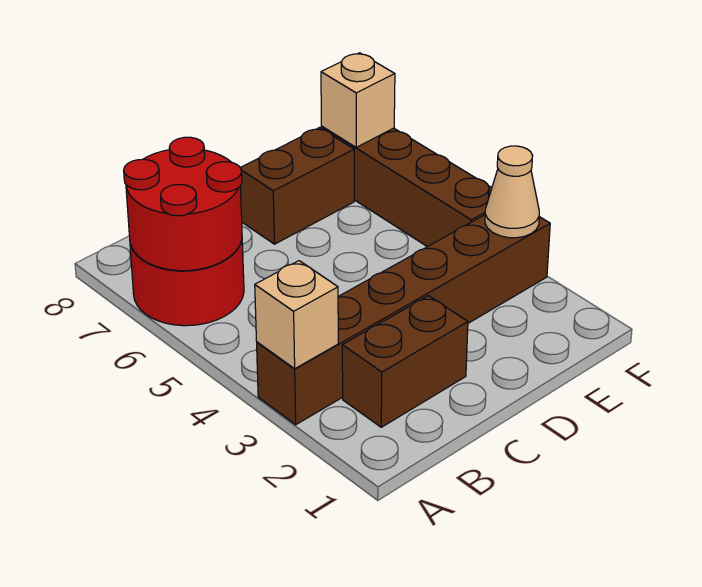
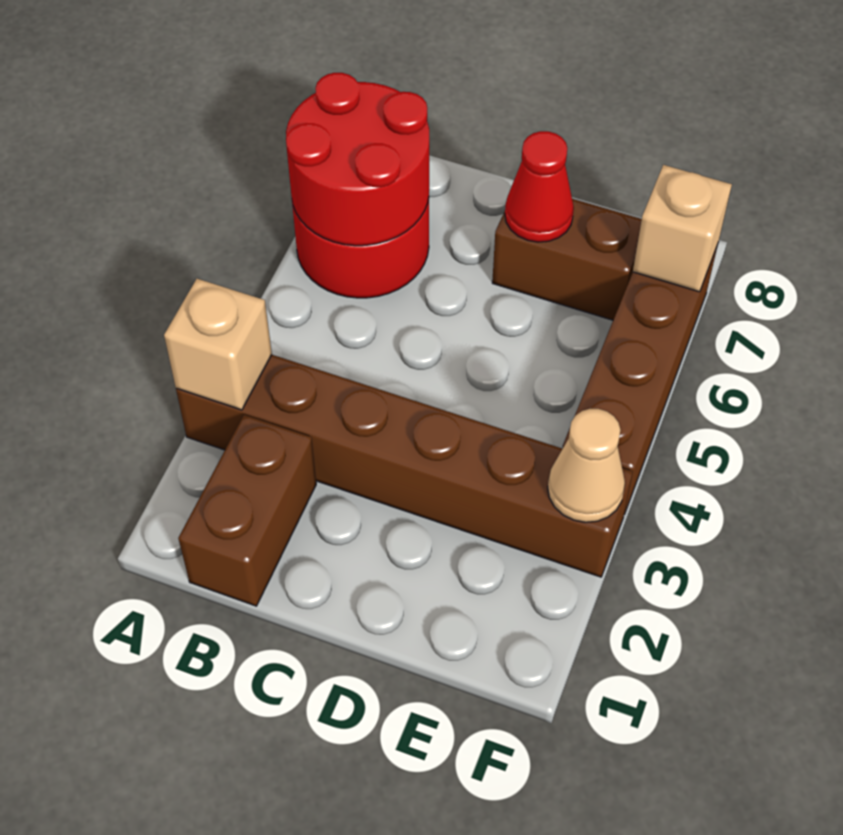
brown 1x2 brick [342,296,468,427] -> brown 1x2 brick turned to [178,415,316,606]
none -> red 1x1 cone [505,131,574,242]

